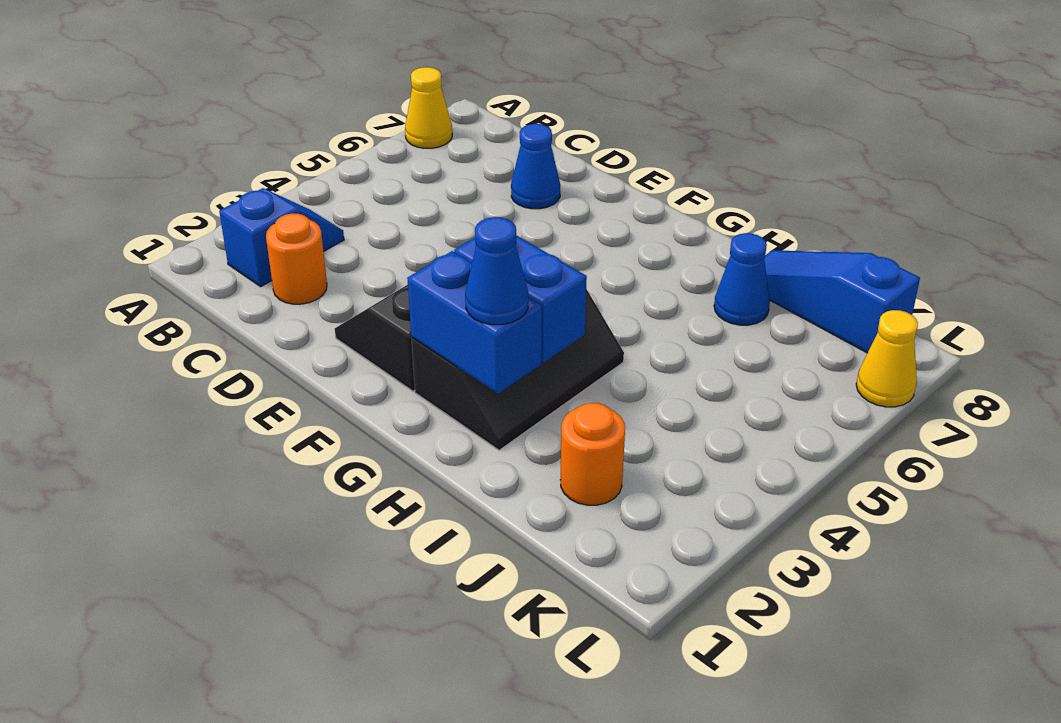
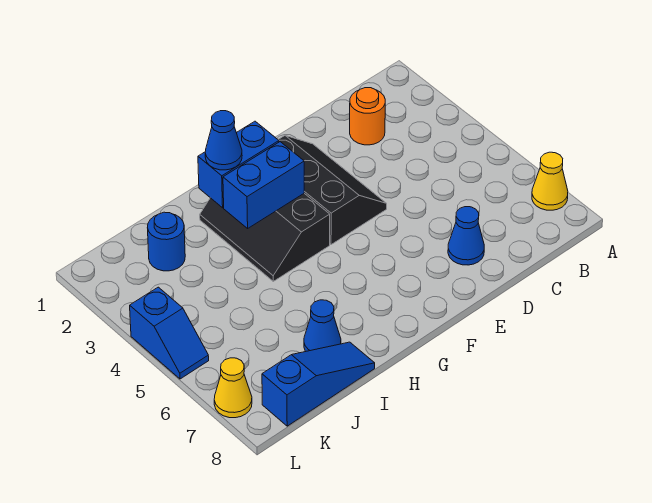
blue 1x2 slope [219,188,344,286] -> blue 1x2 slope moved to [130,287,209,379]
orange 1x1 round brick [561,403,625,505] -> blue 1x1 round brick [147,212,185,271]

